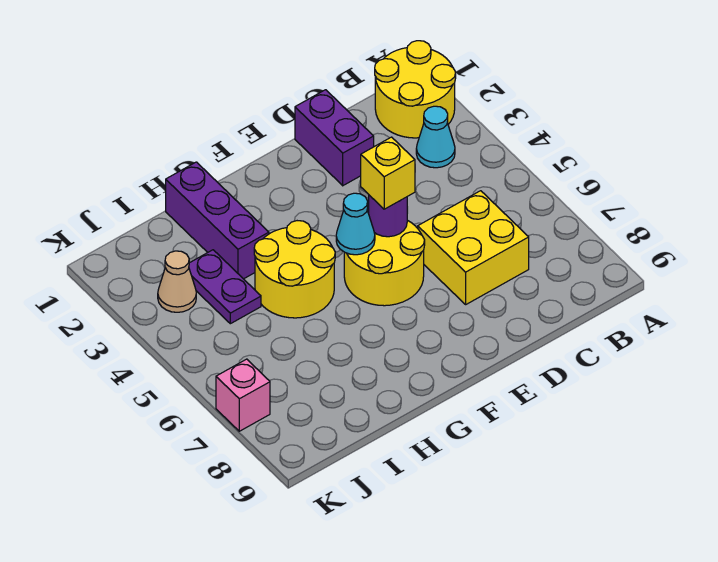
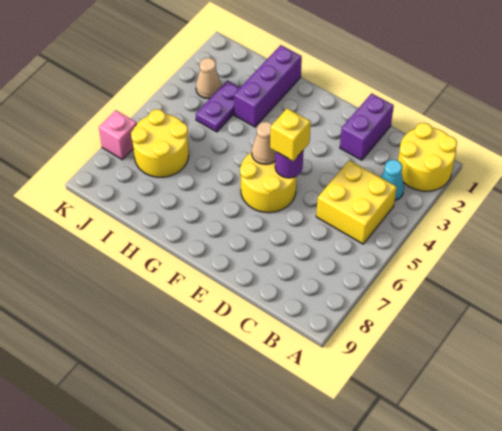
yellow 2x2 brick [418,191,529,304] -> yellow 2x2 brick moved to [316,160,397,244]
cyan 1x1 cone [336,193,375,255] -> tan 1x1 cone [252,122,276,164]
yellow 2x2 round brick [254,221,335,318] -> yellow 2x2 round brick moved to [131,109,189,177]

